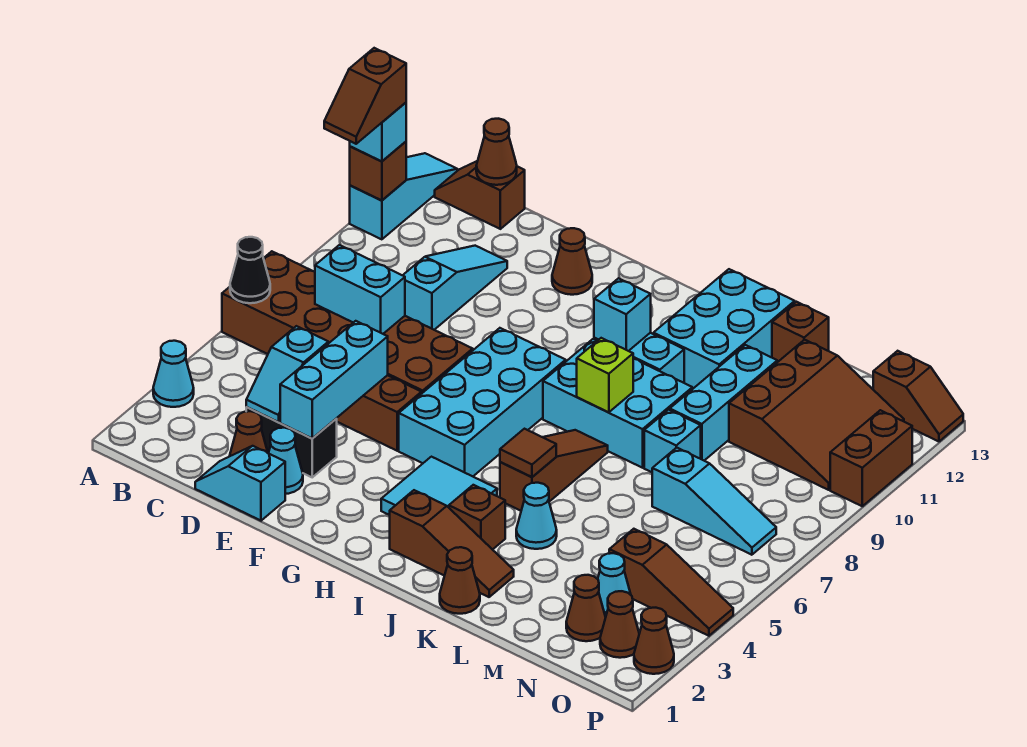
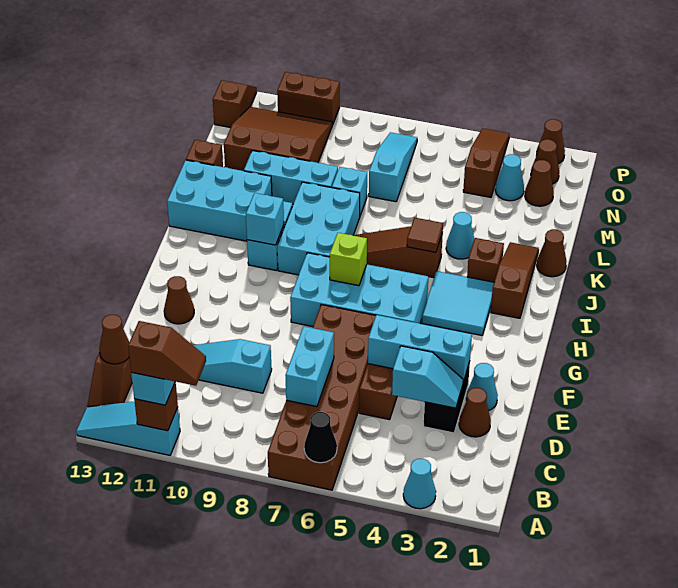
cyan 1x2 slope [195,446,285,521] -> none
lime 1x1 brick [577,338,633,413] -> lime 1x1 brick moved to [330,233,367,286]

